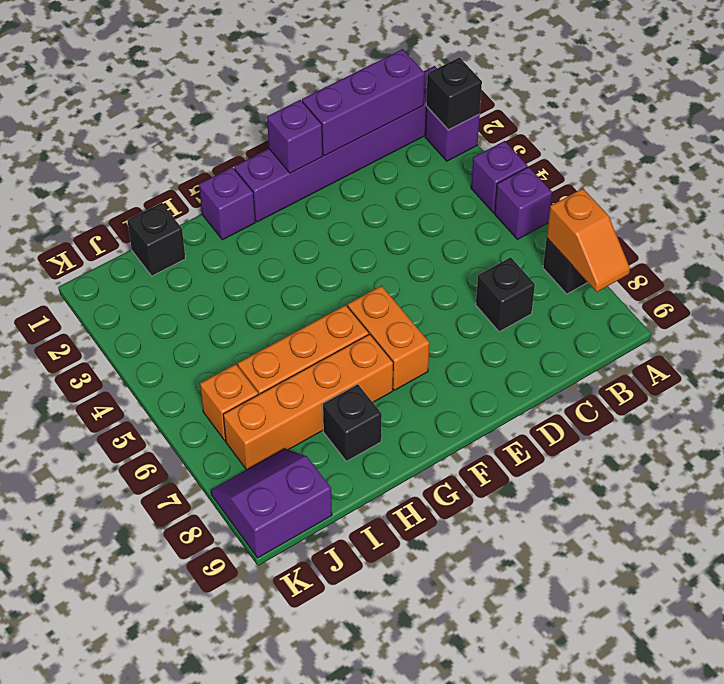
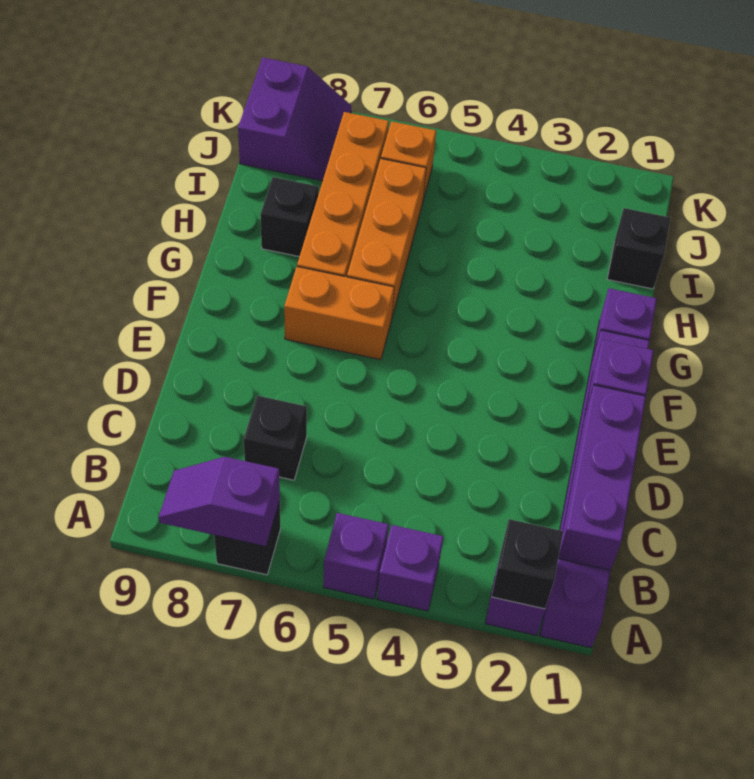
orange 1x2 slope [547,188,630,292] -> purple 1x2 slope [159,457,280,547]

